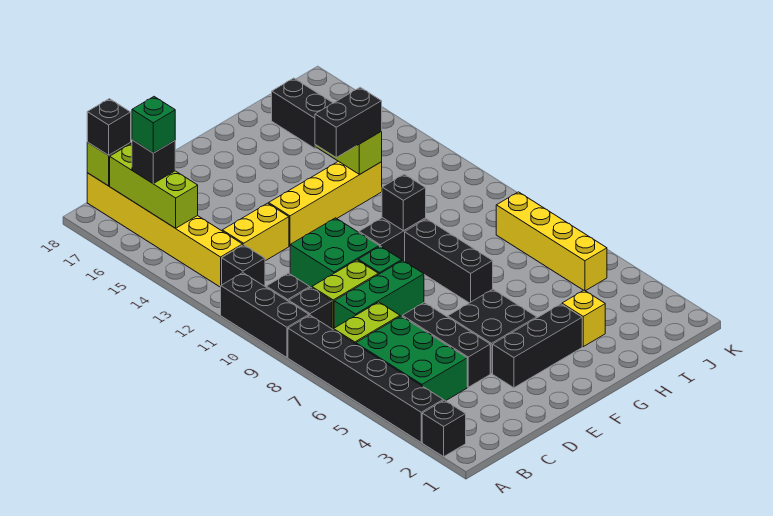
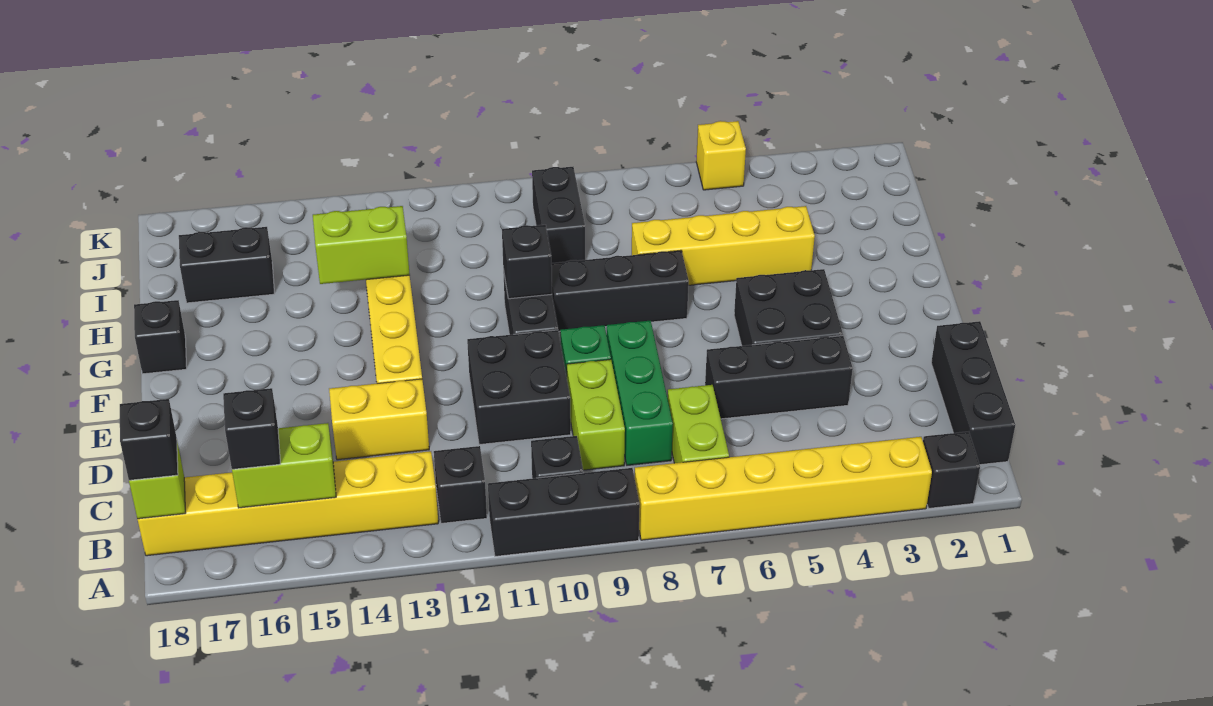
black 1x6 brick [288,315,443,442] -> yellow 1x6 brick [635,437,932,540]
green 2x3 brick [356,316,467,401] -> none
black 1x1 brick [289,287,332,329] -> black 1x1 brick moved to [134,300,187,374]
lime 1x3 brick [110,143,198,228] -> lime 1x2 brick [232,423,336,508]
green 1x1 brick [132,97,175,153] -> none
yellow 1x2 brick [222,203,289,261] -> yellow 1x2 brick turned to [329,379,429,460]
green 2x2 brick [290,218,379,288] -> black 2x2 brick [467,330,571,445]
black 1x3 brick [493,304,582,388] -> black 1x3 brick moved to [931,321,1015,465]
black 1x2 brick [315,87,382,157] -> black 1x2 brick moved to [532,167,585,263]
yellow 1x1 brick [562,290,605,347] -> yellow 1x1 brick moved to [696,121,746,190]
yellow 1x4 brick [496,192,607,291] -> yellow 1x4 brick moved to [632,206,815,285]

